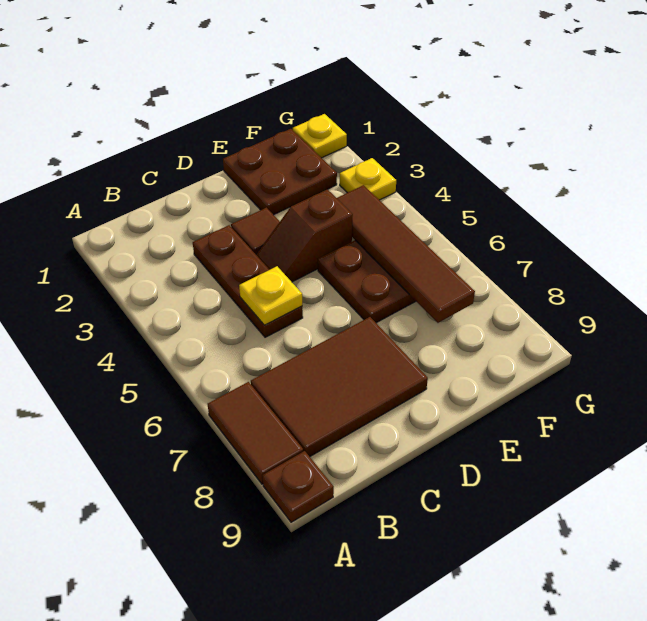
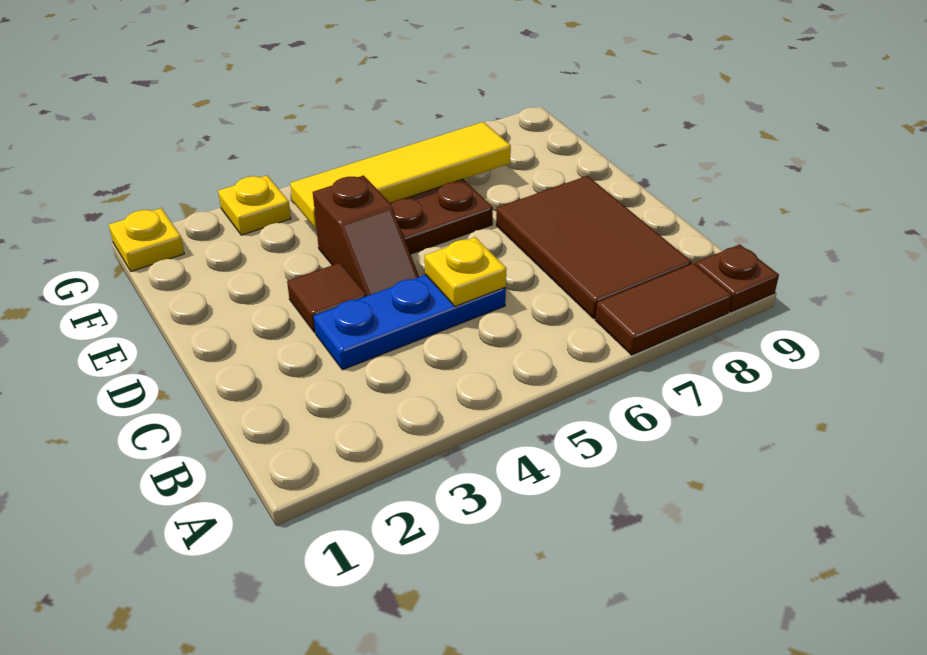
brown 1x3 plate [193,225,303,337] -> blue 1x3 plate [314,275,506,370]
brown 2x2 plate [223,129,337,215] -> none
brown 1x4 tile [337,185,475,323] -> yellow 1x4 tile [290,122,511,229]

